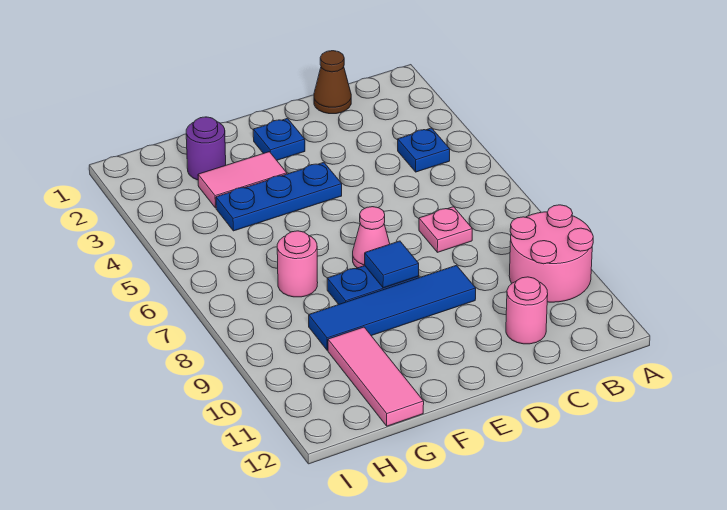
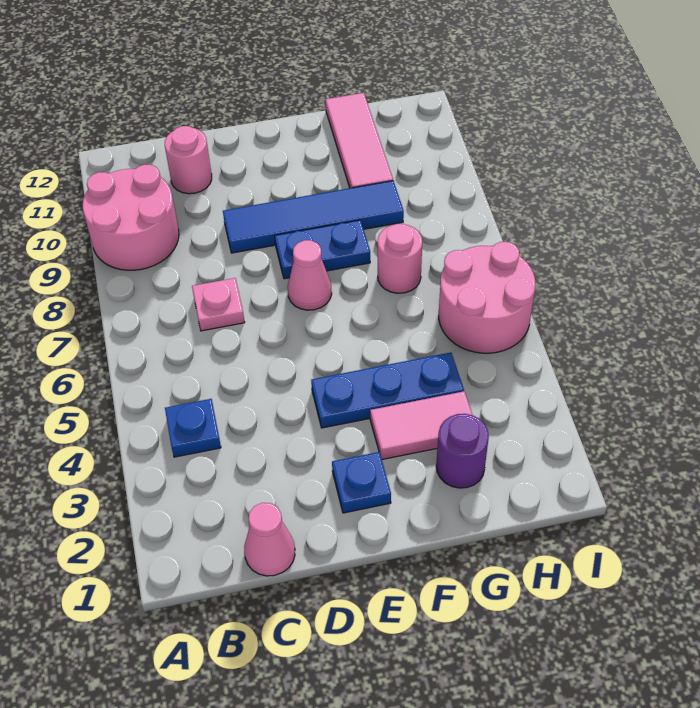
brown 1x1 cone [314,51,351,114] -> pink 1x1 cone [244,503,295,576]
blue 1x1 tile [365,241,419,288] -> none
none -> pink 2x2 round brick [439,242,536,353]

